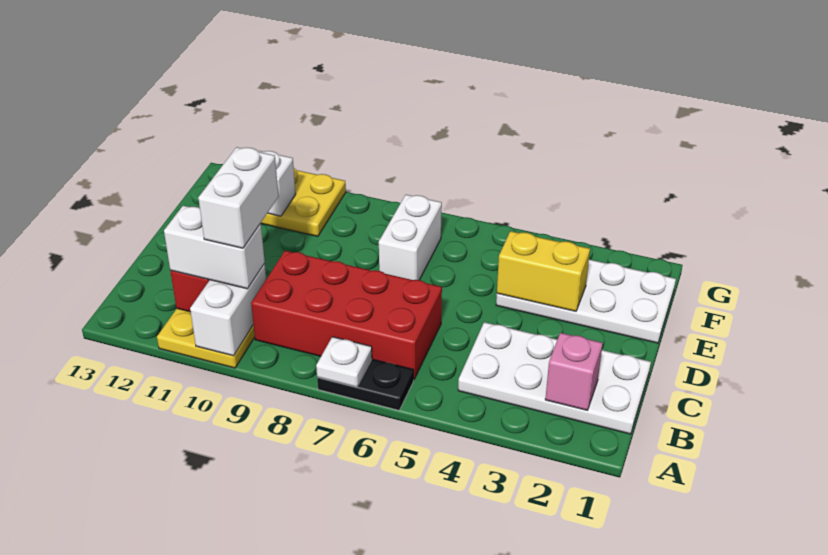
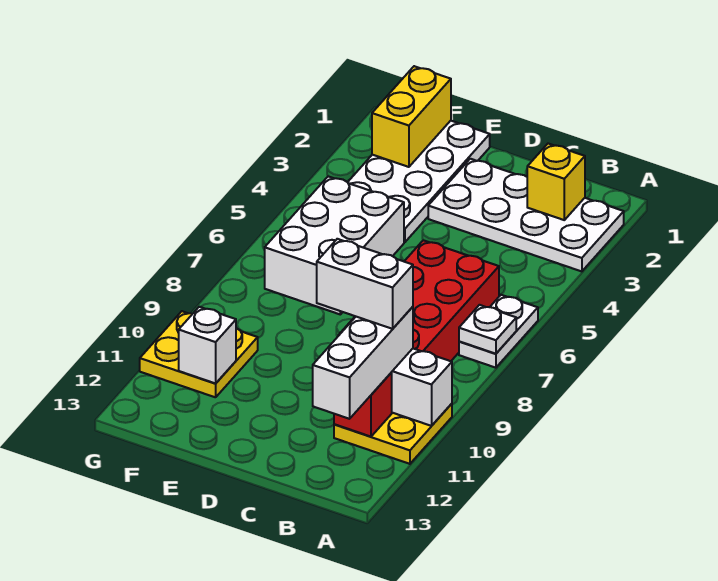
black 1x2 plate [317,359,414,410] -> white 1x2 plate [459,295,538,368]
white 2x4 plate [458,322,651,434] -> white 2x4 plate turned to [428,159,624,271]
pink 1x1 brick [545,333,603,410] -> yellow 1x1 brick [527,144,585,220]
white 1x2 brick [164,206,265,289] -> white 1x3 brick [313,307,413,419]
yellow 1x2 brick [497,231,590,311] -> yellow 1x2 brick moved to [372,66,451,167]
white 1x2 brick [379,195,442,280] -> white 2x3 brick [265,176,404,314]

